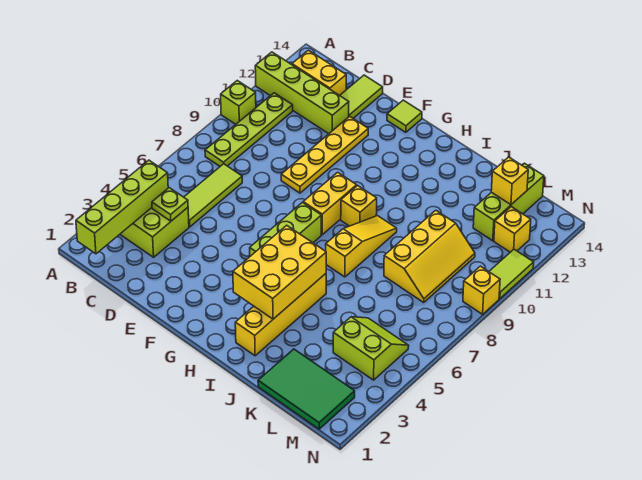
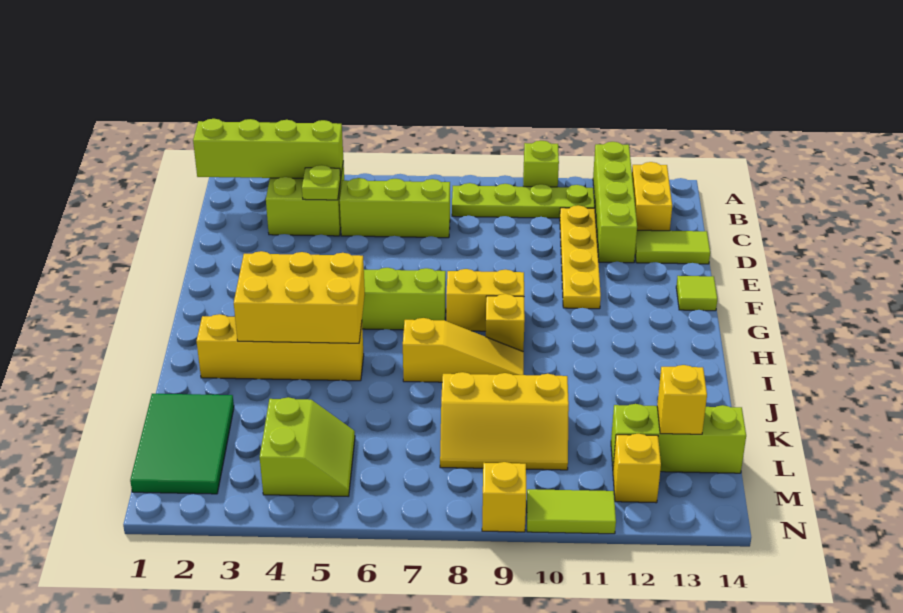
lime 1x3 tile [184,164,242,227] -> lime 1x3 brick [340,178,450,238]
yellow 1x4 plate [281,116,368,193] -> yellow 1x4 plate turned to [560,205,601,309]

